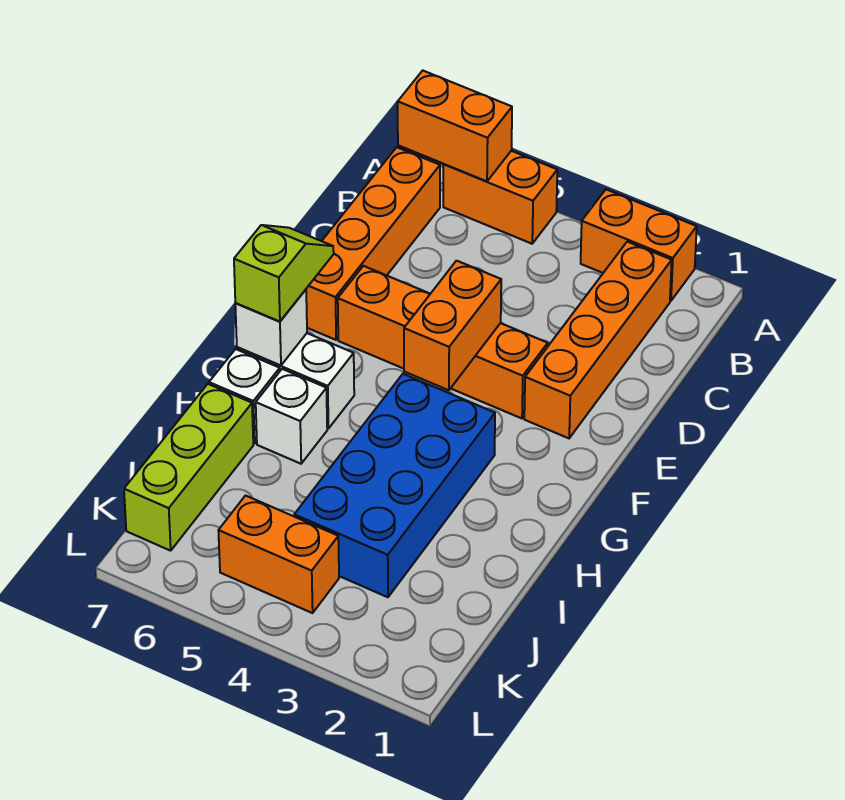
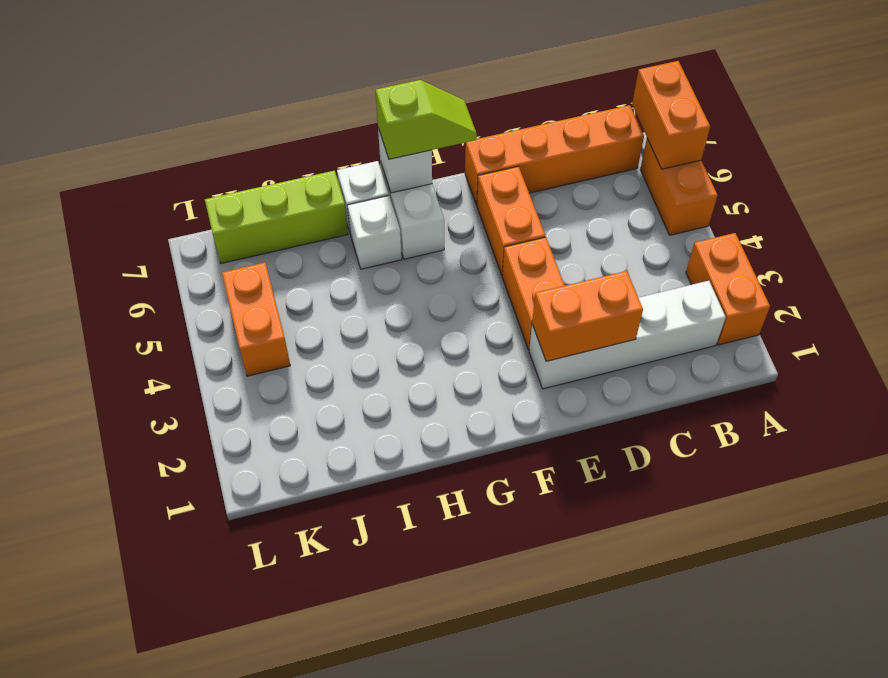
orange 1x4 brick [524,242,672,438] -> white 1x4 brick [529,281,726,389]
orange 1x2 brick [404,261,501,390] -> orange 1x2 brick moved to [532,271,643,361]
blue 2x4 brick [294,374,495,597] -> none

